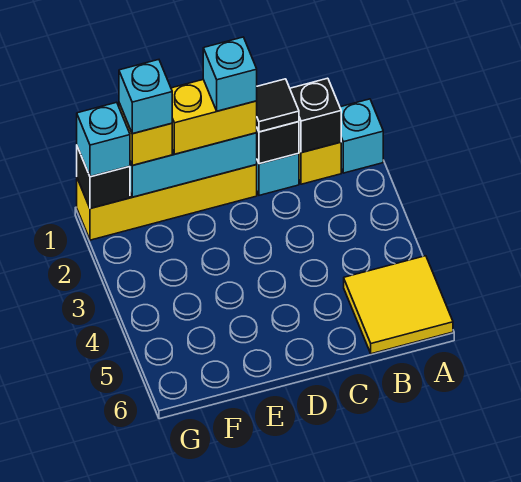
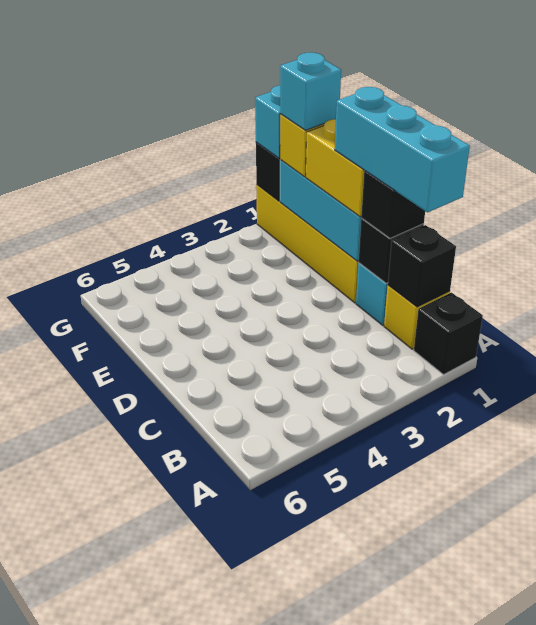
cyan 1x1 brick [340,99,383,173] -> black 1x1 brick [414,293,483,375]
yellow 2x2 tile [344,256,453,354] -> none
black 1x1 tile [257,79,299,132] -> black 1x1 brick [361,171,425,238]
cyan 1x1 brick [203,37,257,111] -> cyan 1x3 brick [335,87,470,212]

